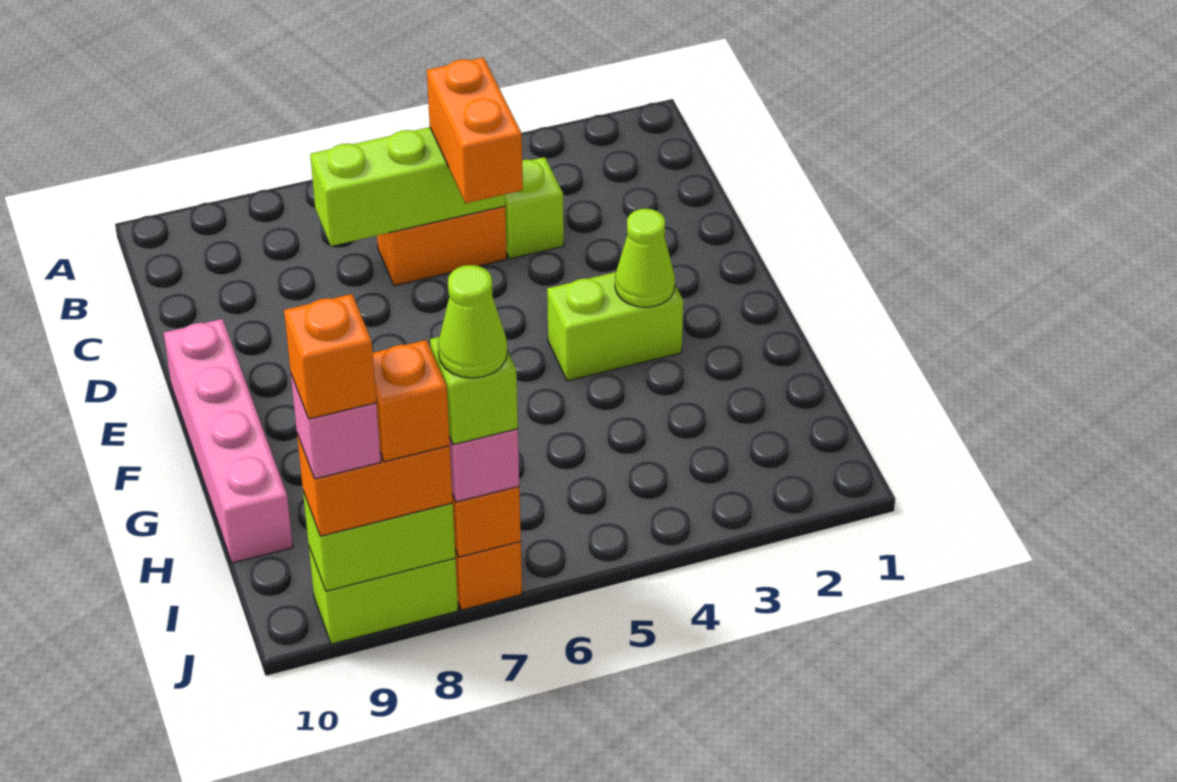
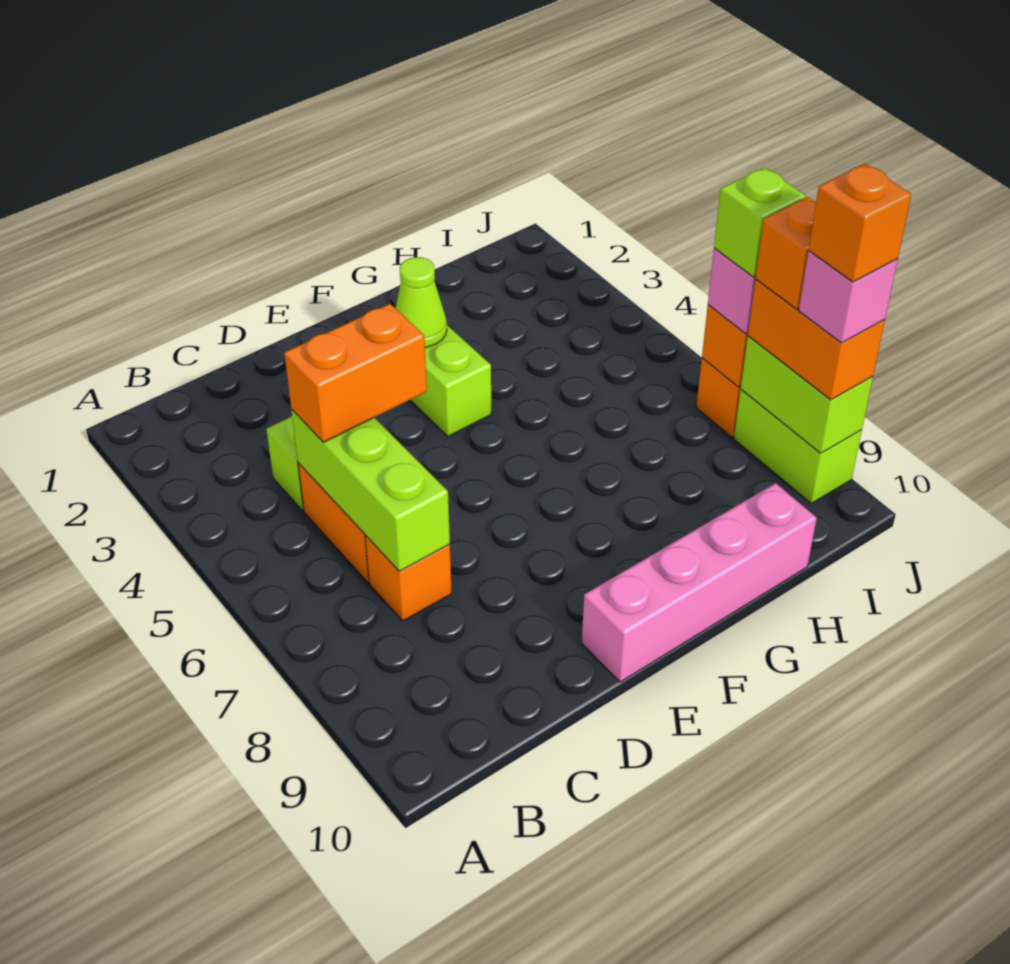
none -> orange 1x1 brick [365,536,452,621]
lime 1x1 cone [438,265,507,378] -> none

